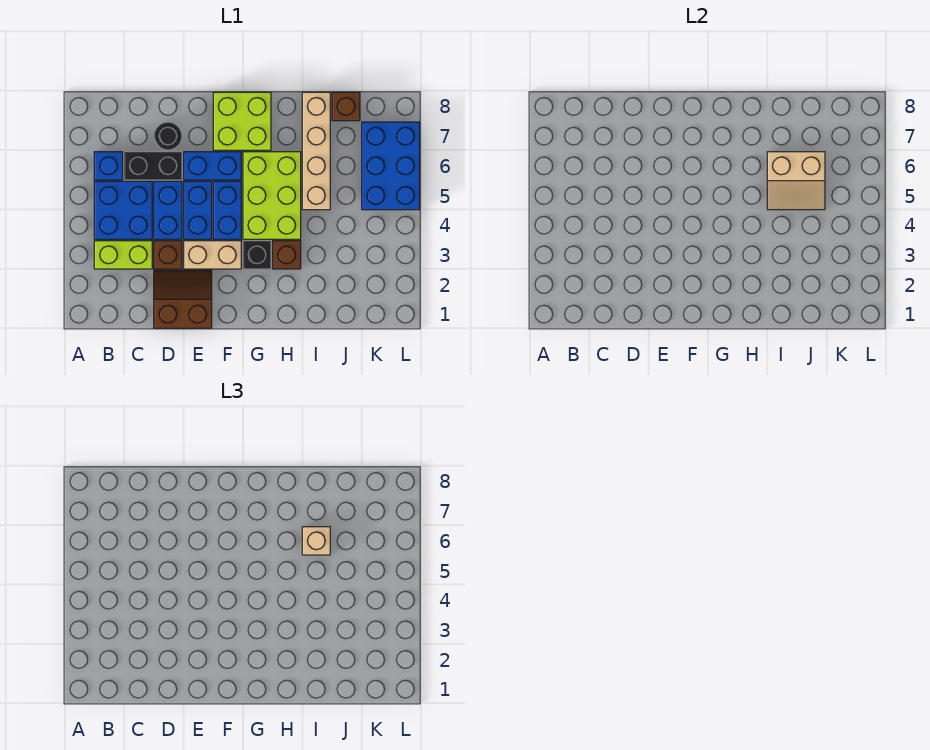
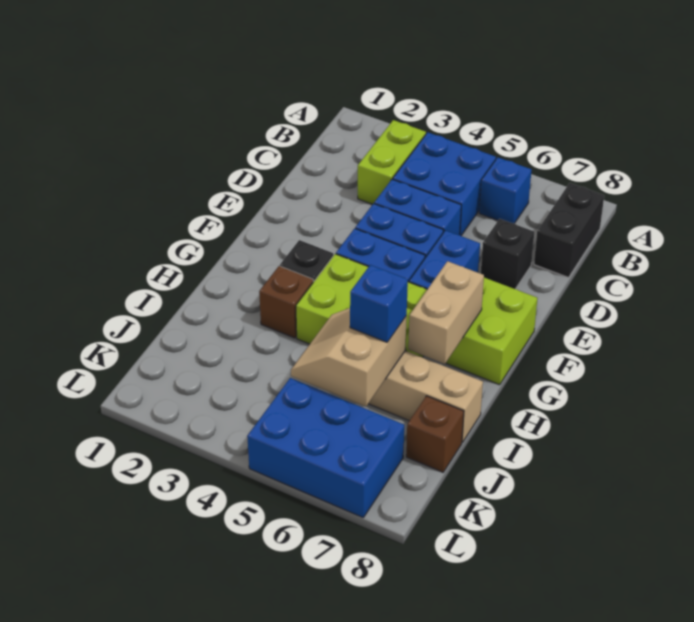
black 1x2 brick [124,152,182,180] -> black 1x2 brick moved to [534,183,604,277]
brown 2x2 slope [154,270,212,328] -> none
brown 1x1 brick [154,241,182,269] -> none
black 1x1 round brick [154,122,182,150] -> black 1x1 brick [481,219,534,289]
tan 1x2 brick [184,241,241,269] -> tan 1x2 brick moved to [408,261,484,364]
tan 1x1 brick [302,527,330,555] -> blue 1x1 brick [350,265,408,342]

